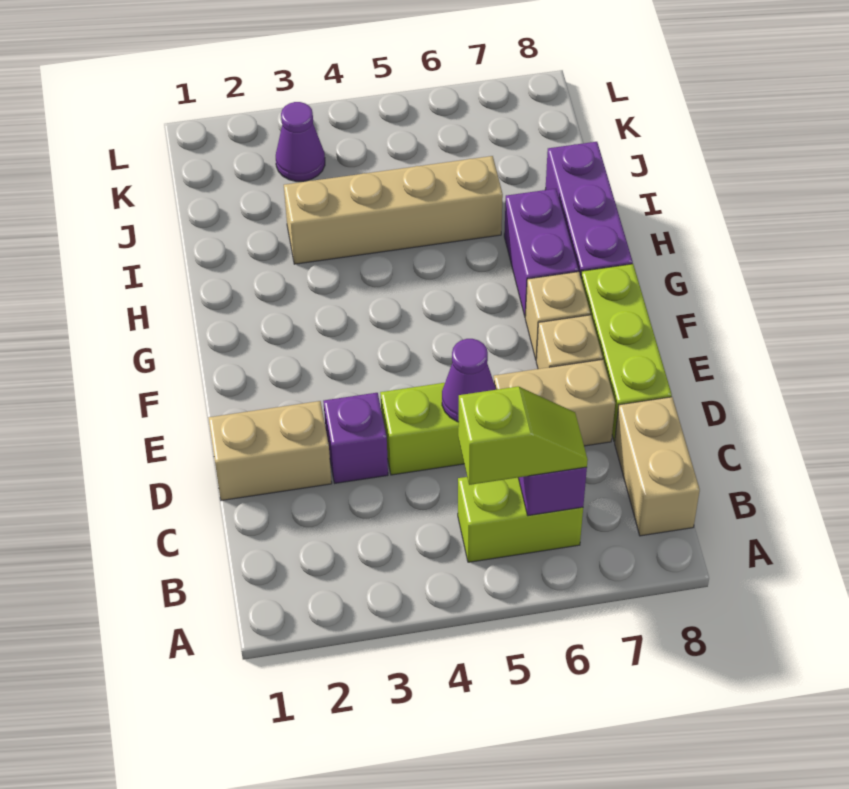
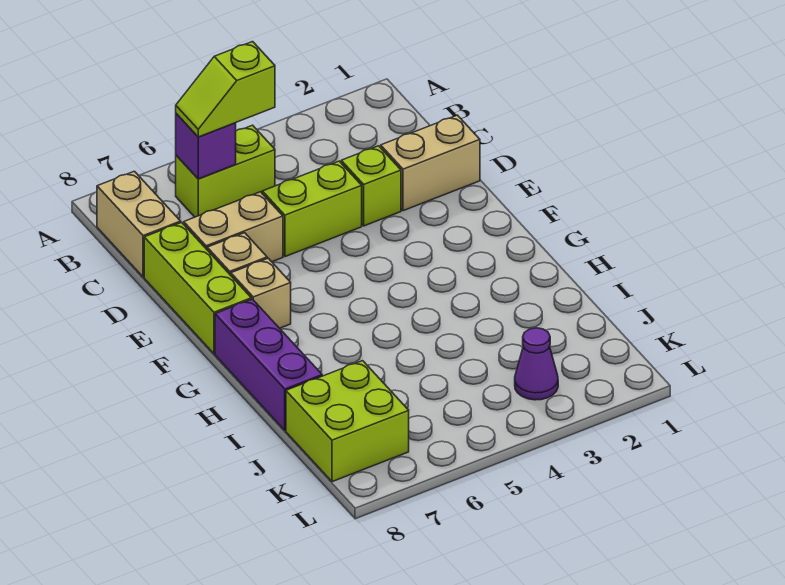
purple 1x1 brick [323,393,388,483] -> lime 1x1 brick [341,146,401,226]
purple 1x1 cone [442,339,496,422] -> none
purple 1x2 brick [504,189,578,316] -> none
tan 1x4 brick [284,156,503,264] -> none
none -> lime 2x2 brick [286,361,409,482]

